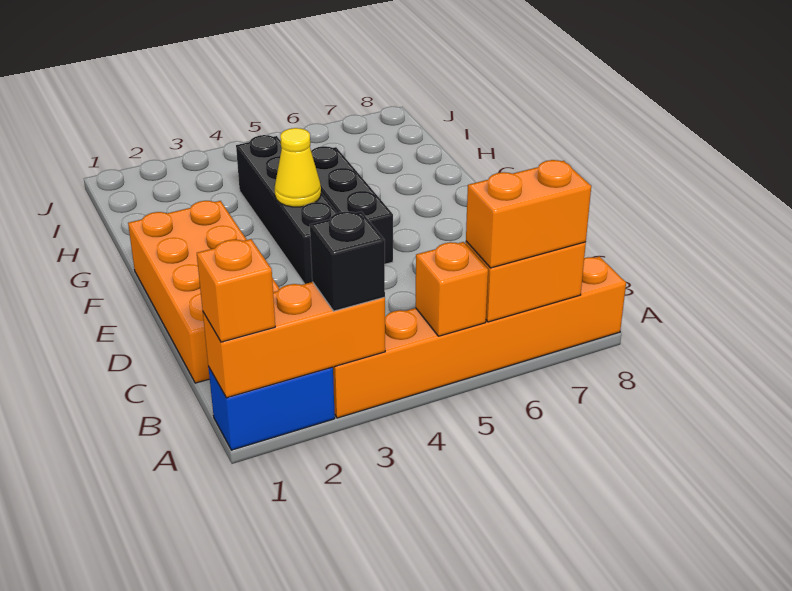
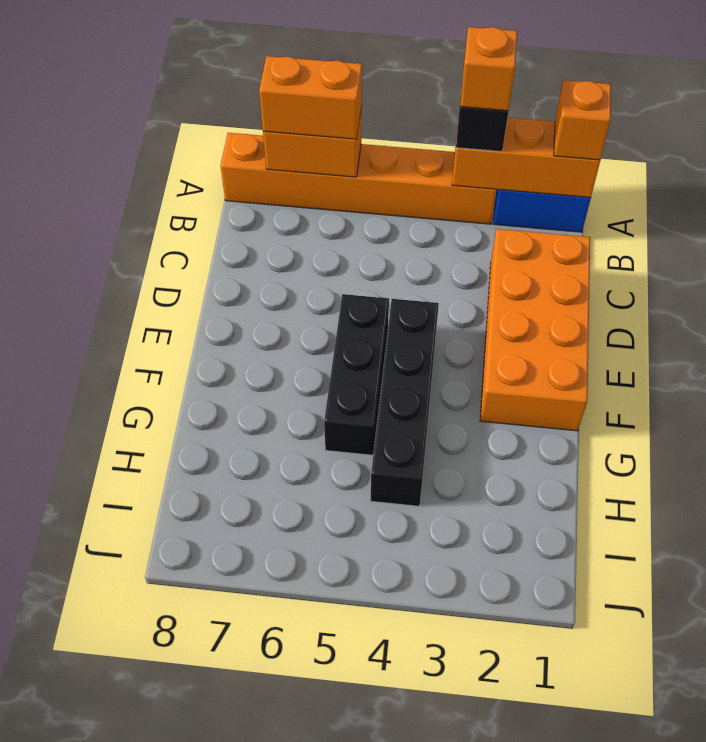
orange 1x1 brick [416,242,488,336] -> orange 1x1 brick moved to [460,27,517,111]
yellow 1x1 cone [275,128,321,207] -> none

